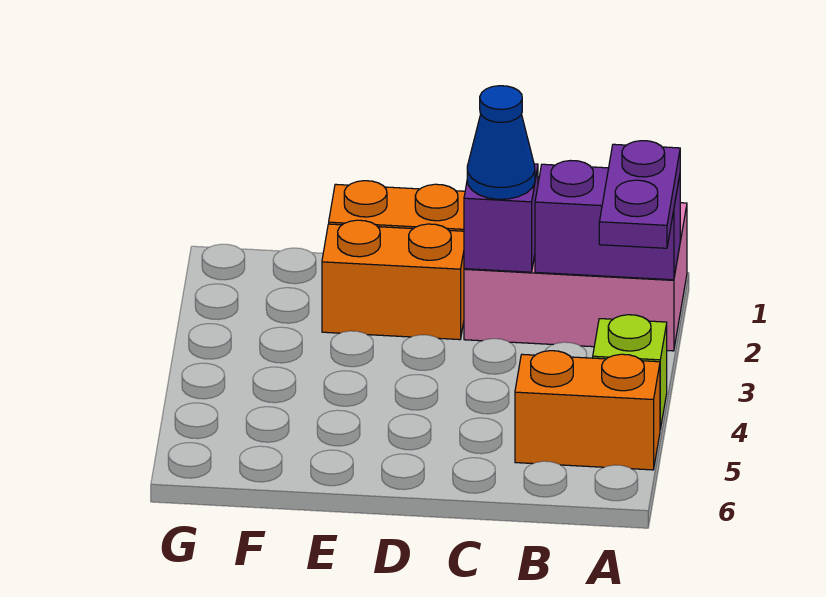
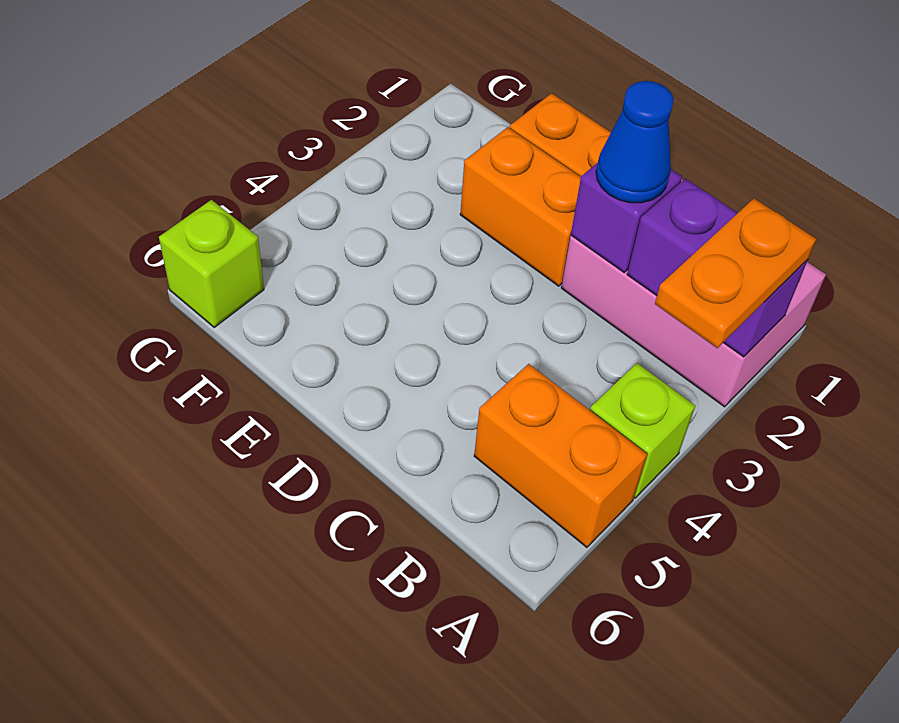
purple 1x2 plate [599,141,680,248] -> orange 1x2 plate [655,198,816,348]
none -> lime 1x1 brick [159,200,264,327]

